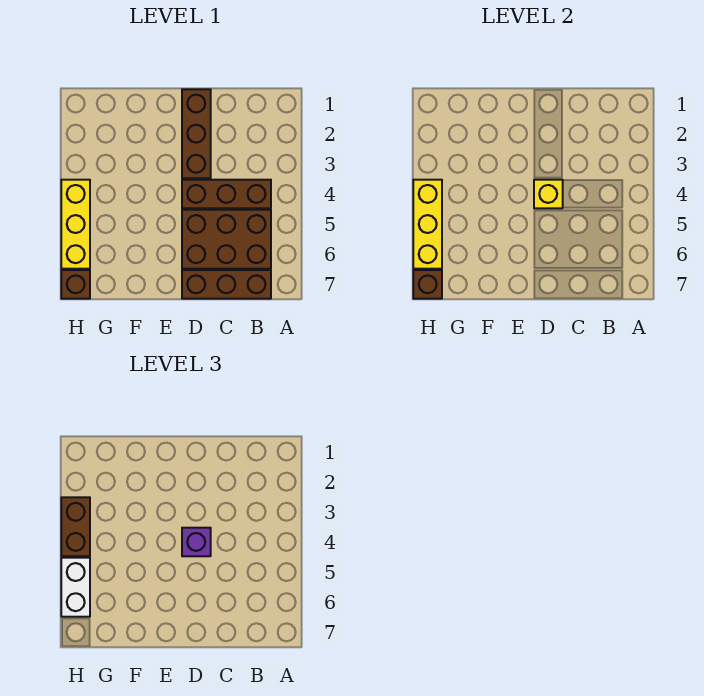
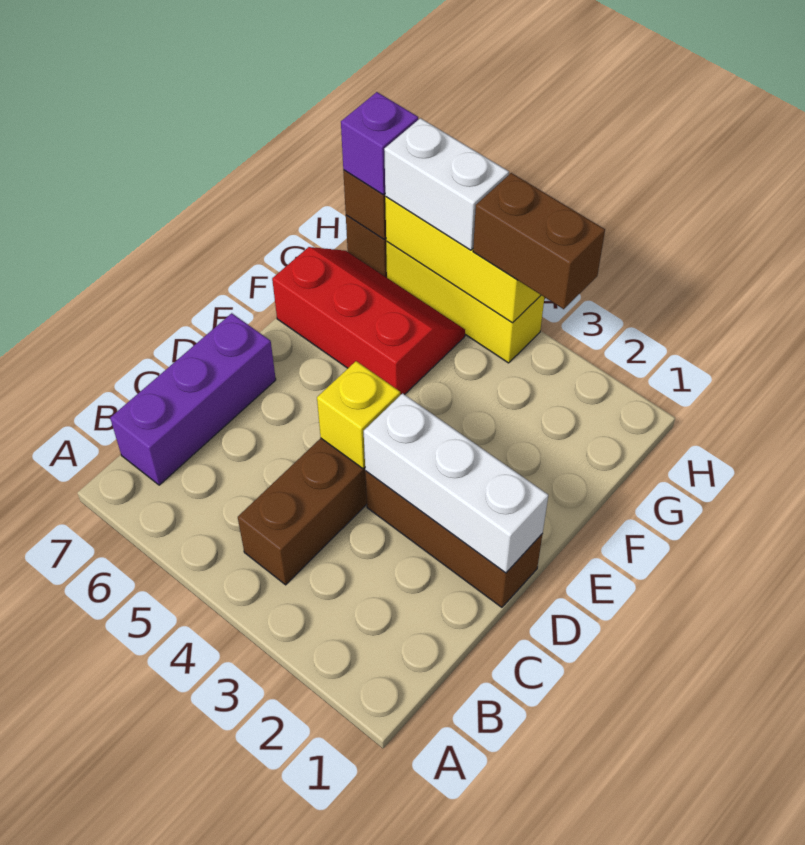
brown 2x3 brick [182,210,271,269] -> none
brown 1x3 brick [182,270,271,299] -> purple 1x3 brick [110,313,276,485]
none -> white 1x3 brick [364,393,548,573]
purple 1x1 brick [182,528,211,556] -> purple 1x1 brick moved to [341,92,418,194]
none -> red 2x3 slope [272,247,465,395]

